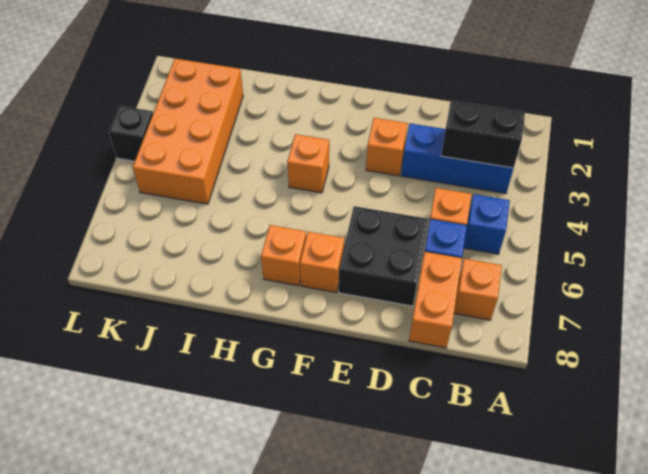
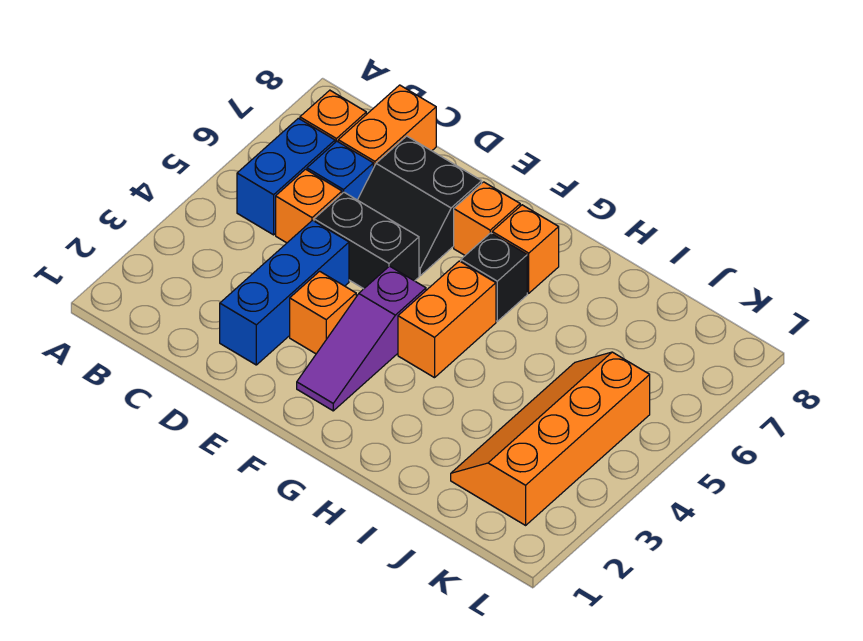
blue 1x3 brick [401,123,514,193] -> blue 1x3 brick turned to [220,220,349,365]
black 1x2 brick [441,101,525,168] -> black 1x2 brick moved to [314,192,419,289]
blue 1x1 brick [464,194,510,254] -> blue 1x2 brick [237,118,335,235]
black 2x2 brick [339,206,428,306] -> black 2x2 slope [358,136,482,276]
none -> purple 1x3 slope [297,266,426,411]
orange 1x1 brick [287,134,329,193] -> orange 1x2 brick [398,261,496,378]
orange 2x4 brick [133,59,243,204] -> orange 2x4 slope [451,352,650,525]
black 1x1 brick [109,106,153,161] -> black 1x1 brick moved to [461,233,527,321]

